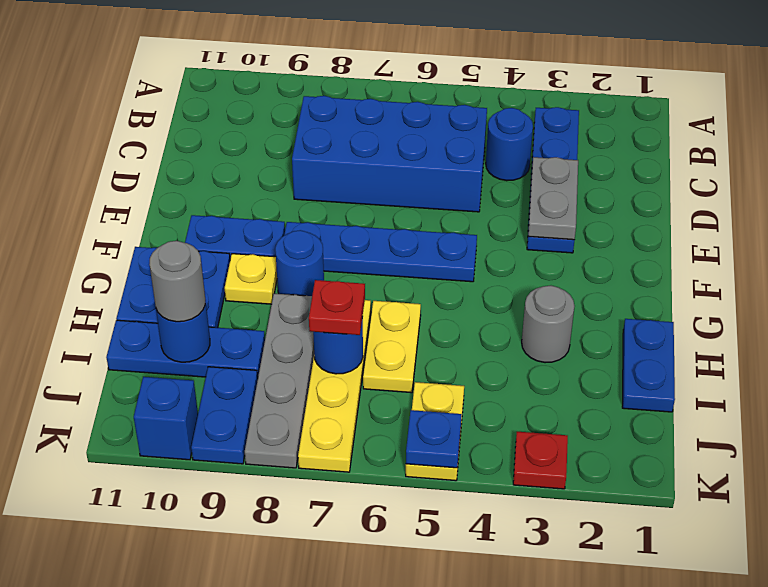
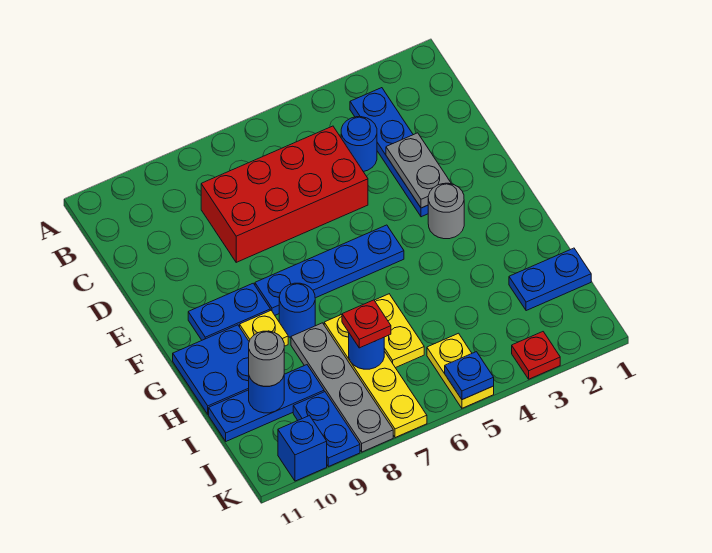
blue 2x4 brick [292,96,487,212] -> red 2x4 brick [201,126,368,262]
blue 1x2 plate [622,319,675,412] -> blue 1x2 plate turned to [509,248,591,311]
grey 1x1 round brick [522,286,574,363] -> grey 1x1 round brick moved to [428,183,464,239]

